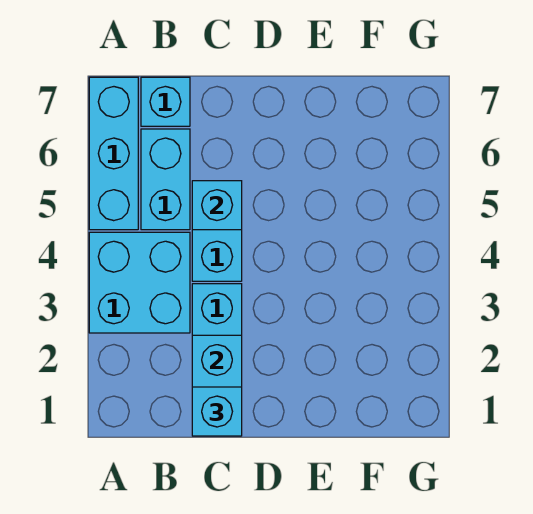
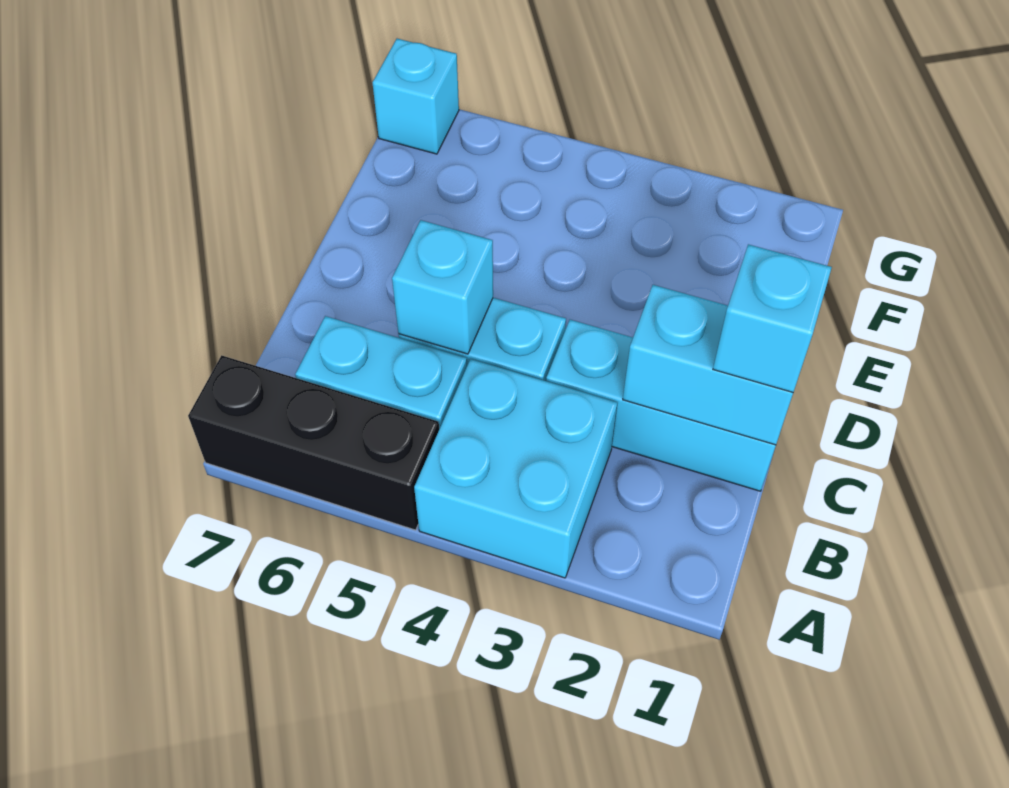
cyan 1x3 brick [89,77,138,230] -> black 1x3 brick [188,355,439,530]
cyan 1x1 brick [141,77,190,126] -> cyan 1x1 brick moved to [372,39,459,154]

